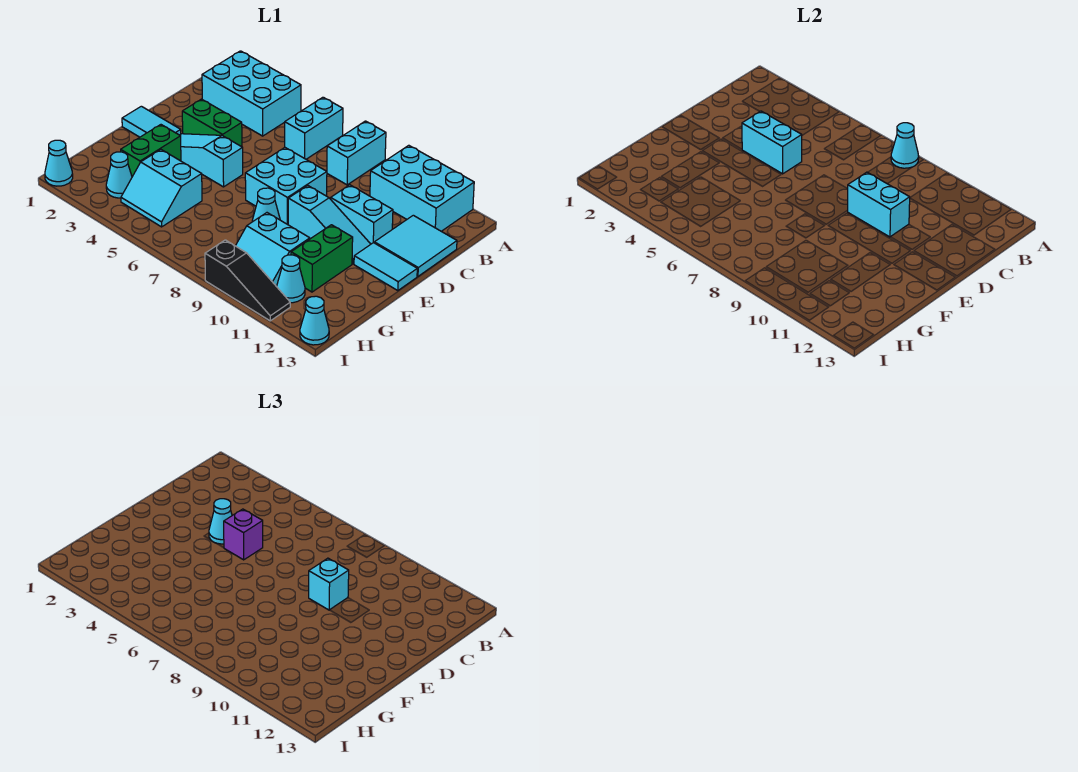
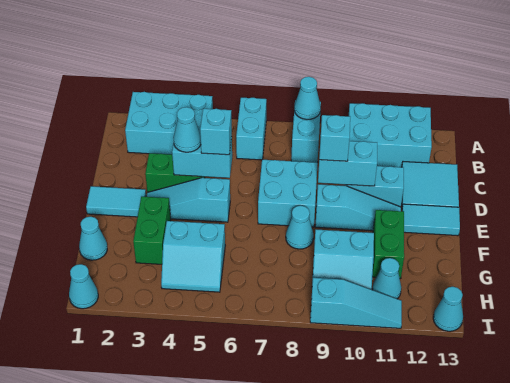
purple 1x1 brick [224,509,263,560] -> cyan 1x1 brick [200,109,232,155]
cyan 1x1 cone [106,152,132,198] -> cyan 1x1 cone moved to [79,217,107,260]
black 1x3 slope [205,240,290,321] -> cyan 1x3 slope [310,278,402,328]

